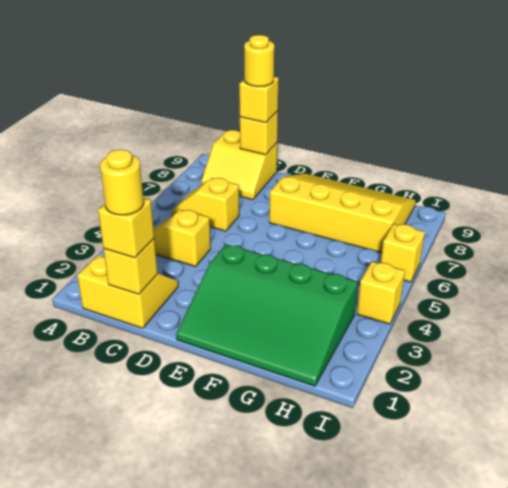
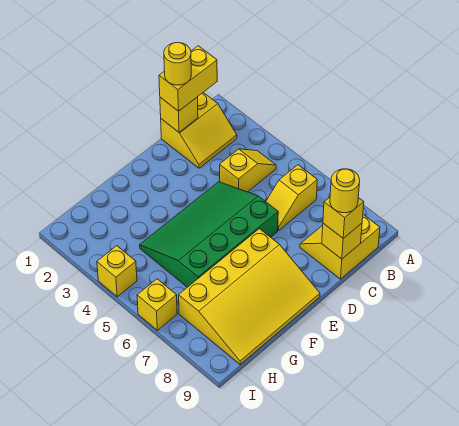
yellow 1x2 slope [172,178,239,231] -> yellow 1x2 slope turned to [266,165,317,230]
yellow 1x1 brick [98,198,154,258] -> yellow 1x2 brick [159,46,217,111]
green 3x4 slope [176,244,358,386] -> green 3x4 slope moved to [140,182,278,287]

